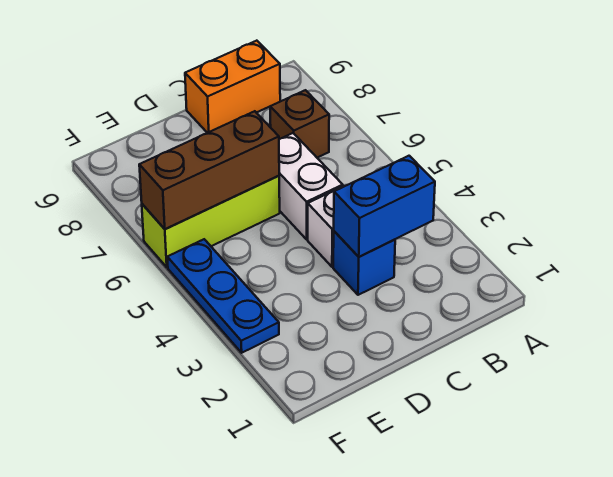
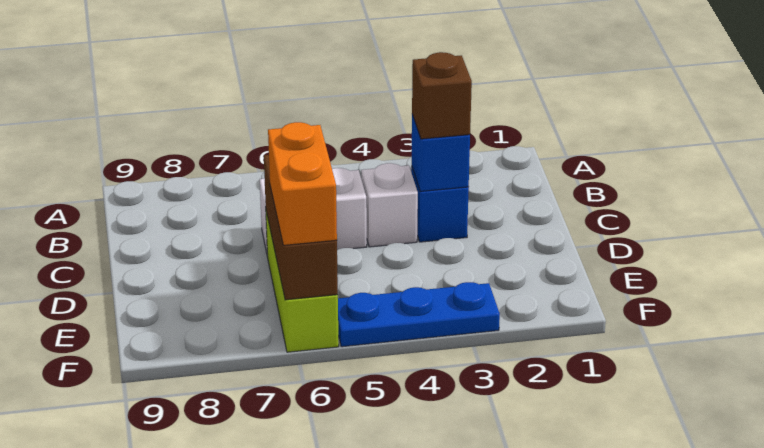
blue 1x2 brick [334,156,435,257] -> blue 1x1 brick [412,114,470,191]
brown 1x1 brick [270,90,329,158] -> brown 1x1 brick moved to [412,52,472,139]
orange 1x2 brick [185,41,280,133] -> orange 1x2 brick moved to [268,122,337,245]

